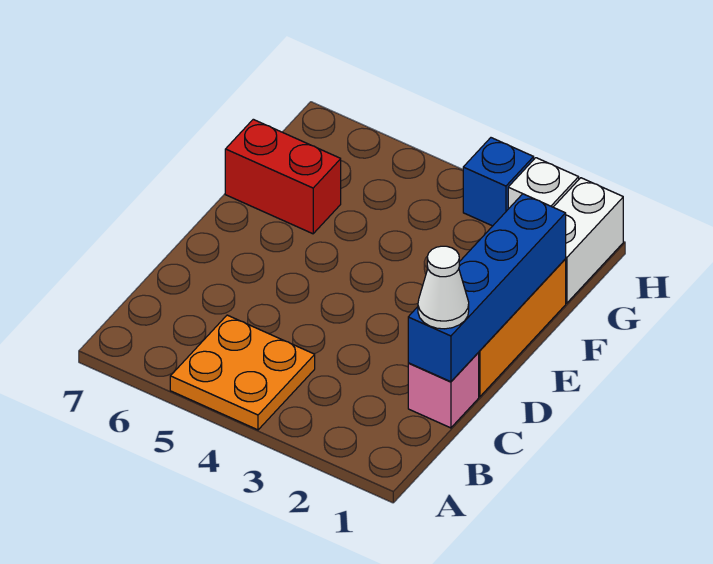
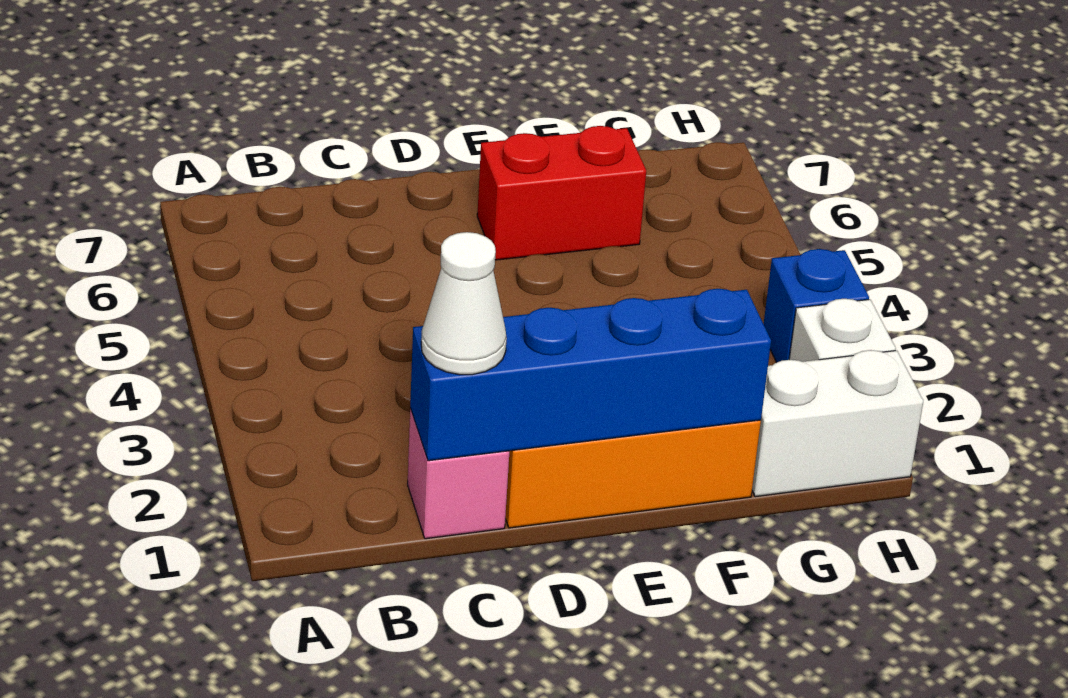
orange 2x2 plate [170,315,315,430] -> none
red 1x2 brick [225,119,341,234] -> red 1x2 brick turned to [477,126,646,260]

